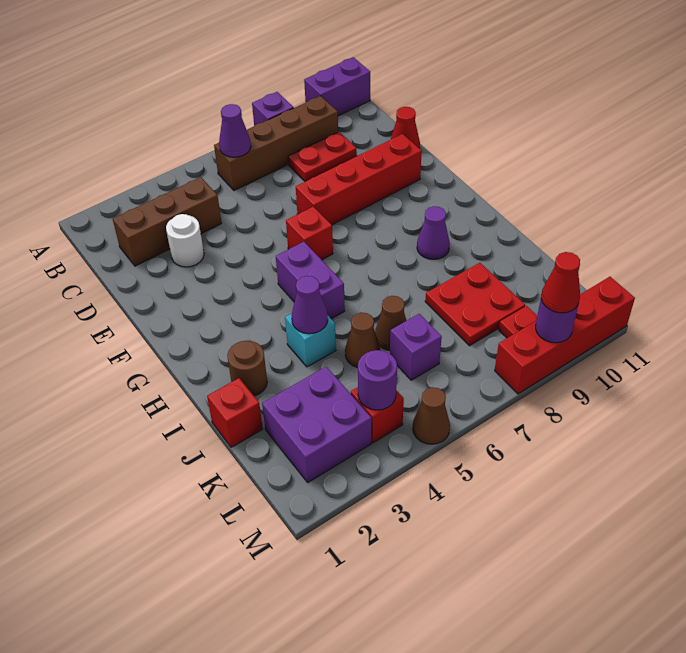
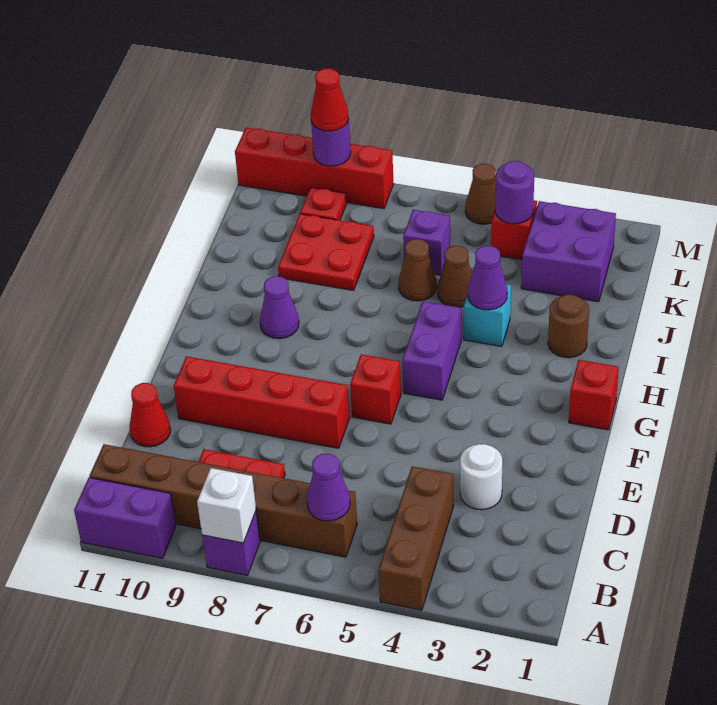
none -> white 1x1 brick [197,468,256,543]
brown 1x4 brick [214,96,338,190] -> brown 1x6 brick [89,444,357,557]
brown 1x3 brick [113,177,222,266] -> brown 1x3 brick turned to [378,466,453,610]
red 1x1 brick [207,378,263,447] -> red 1x1 brick moved to [569,360,619,430]

